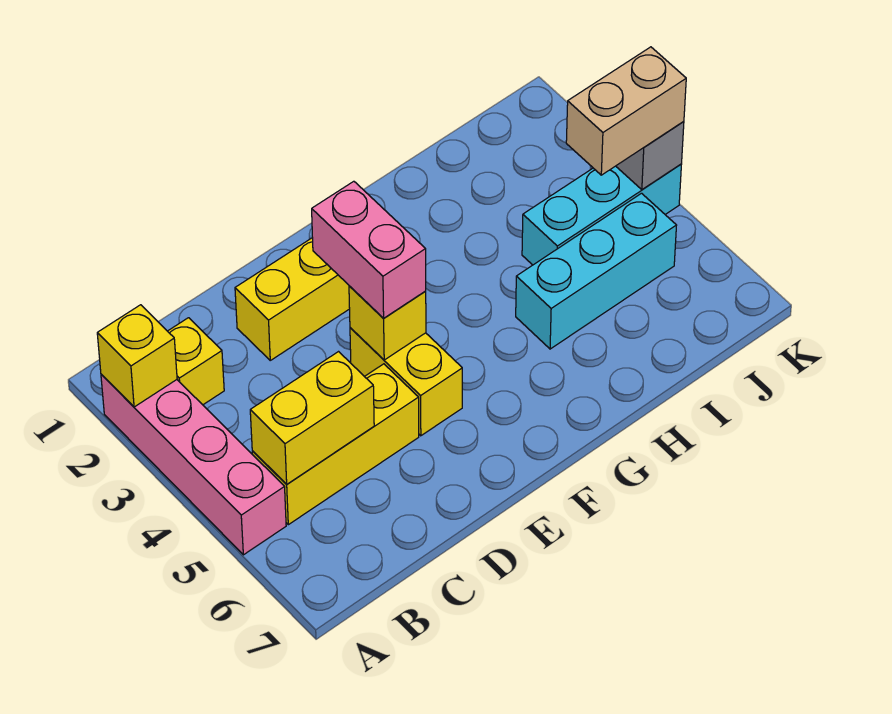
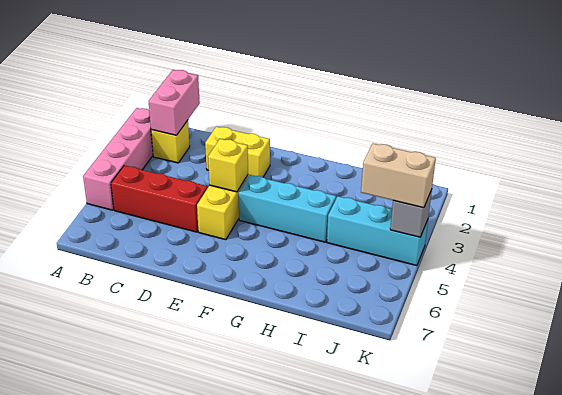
yellow 1x1 brick [97,305,177,407] -> none
yellow 1x3 brick [252,364,419,525] -> red 1x3 brick [111,165,208,232]
yellow 1x2 brick [250,352,374,484] -> none
pink 1x2 brick [312,181,426,318] -> pink 1x2 brick moved to [149,70,200,135]
cyan 1x3 brick [516,193,677,349] -> cyan 1x3 brick moved to [238,175,336,242]

